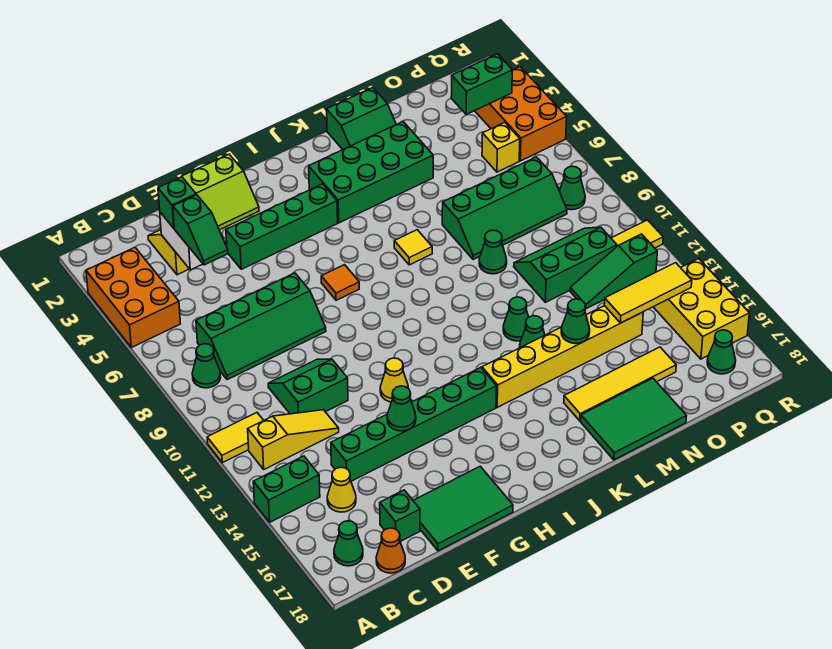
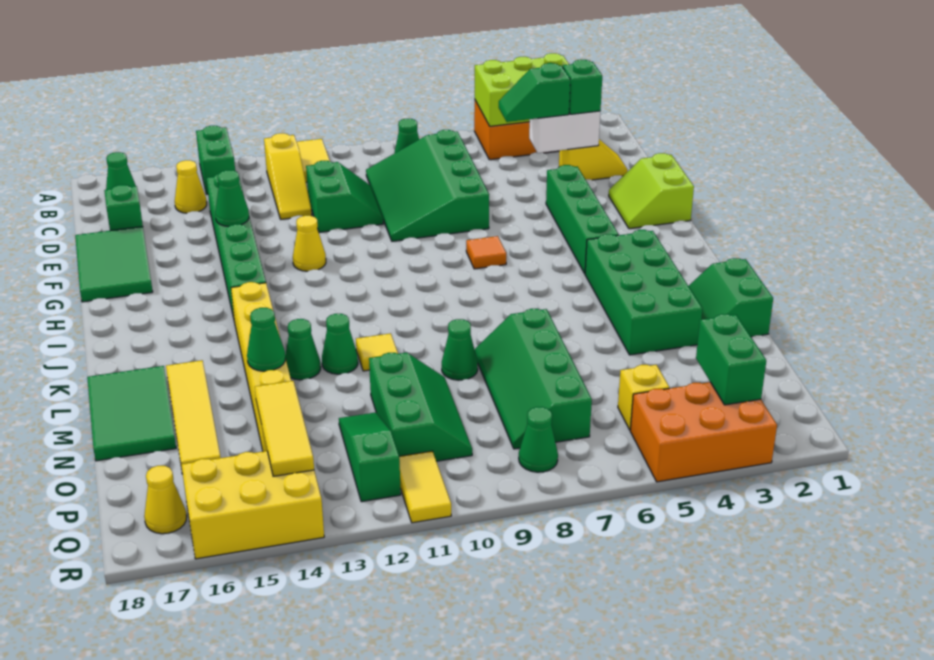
none -> lime 2x3 brick [475,53,569,126]
green 2x4 slope [196,273,326,380] -> green 3x4 slope [366,130,489,241]
orange 1x1 cone [376,528,405,573] -> none
yellow 1x1 tile [394,230,432,265] -> yellow 1x1 tile moved to [356,333,398,371]
green 1x1 cone [707,330,736,374] -> yellow 1x1 cone [144,466,187,534]

